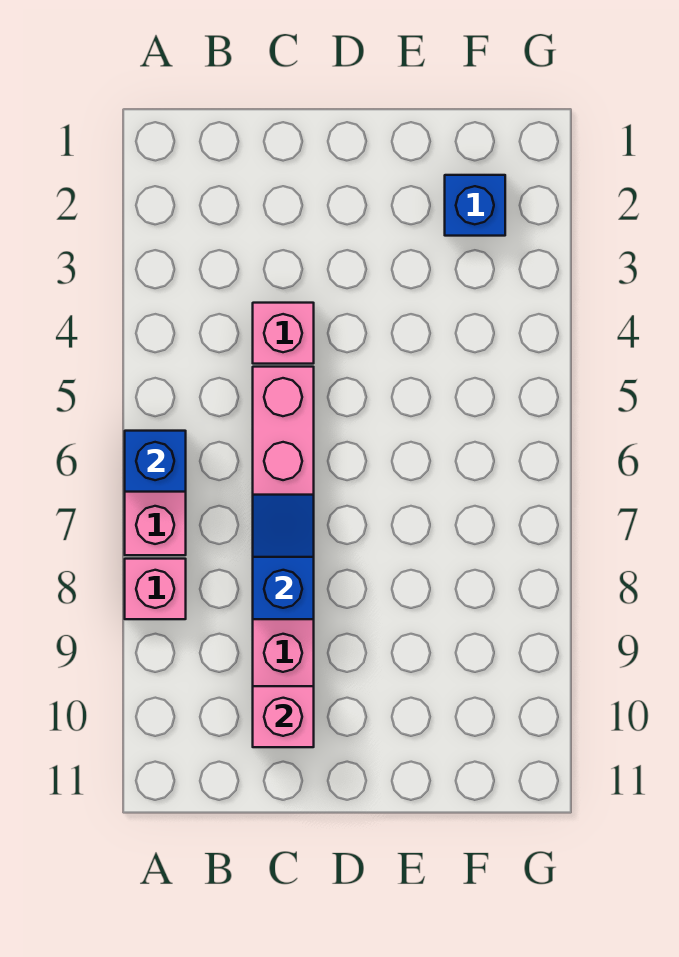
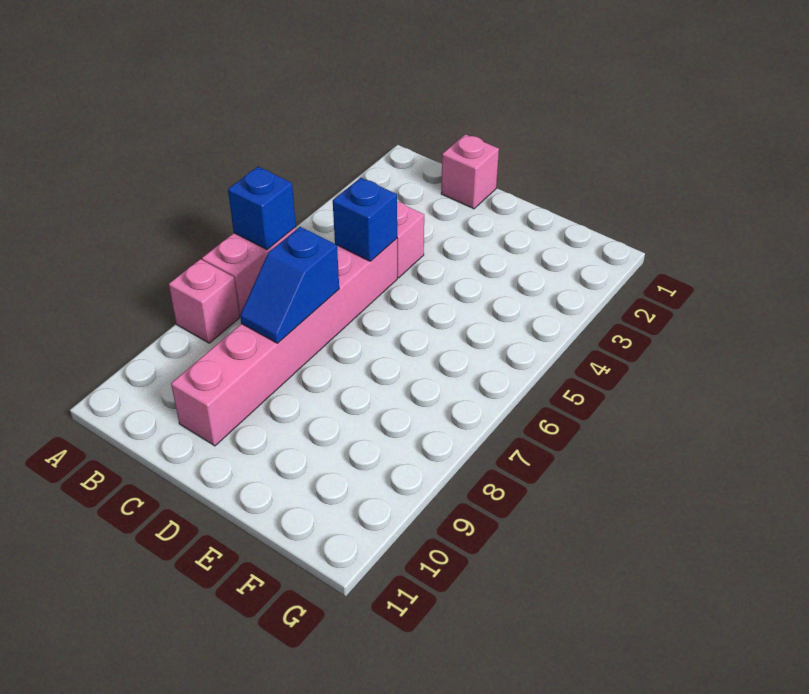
blue 1x2 slope [253,495,314,619] -> blue 1x2 slope turned to [240,227,339,343]
pink 1x1 brick [253,686,314,747] -> pink 1x1 brick moved to [441,134,499,209]
blue 1x1 brick [445,175,505,236] -> blue 1x1 brick moved to [333,178,397,261]

